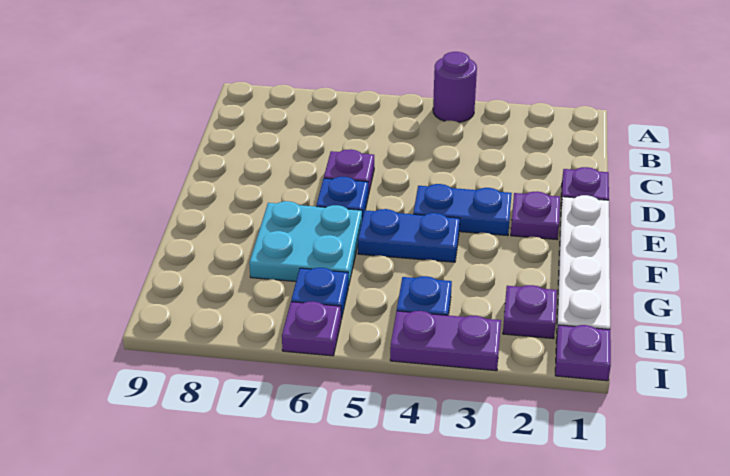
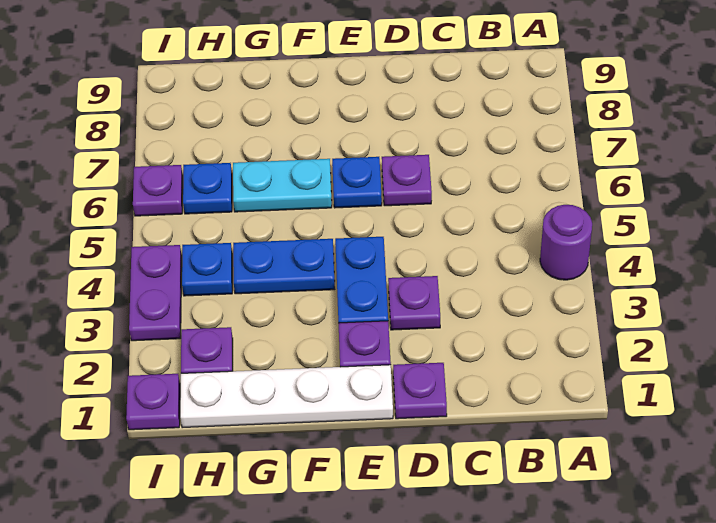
none -> purple 1x1 plate [388,276,440,330]
blue 1x2 plate [358,209,460,262] -> blue 1x2 plate turned to [233,239,335,294]
cyan 2x2 plate [249,201,362,286] -> cyan 1x2 plate [233,159,332,212]

